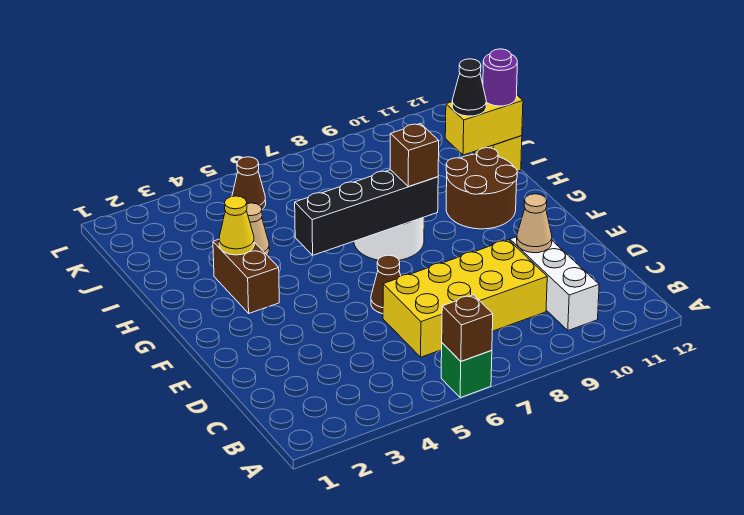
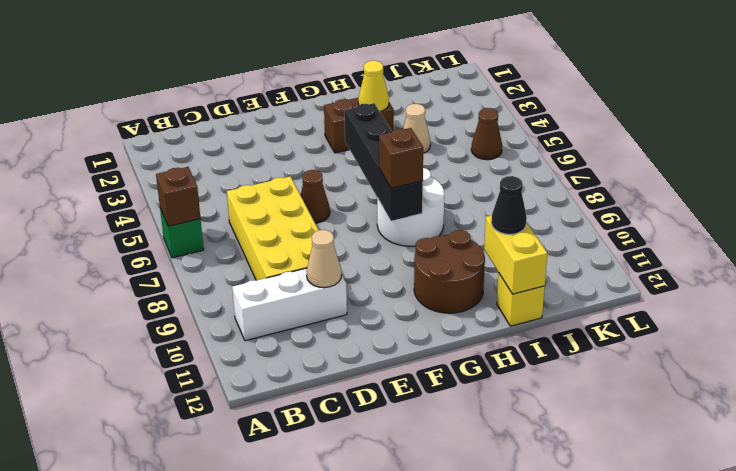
purple 1x1 round brick [483,49,517,106] -> none

